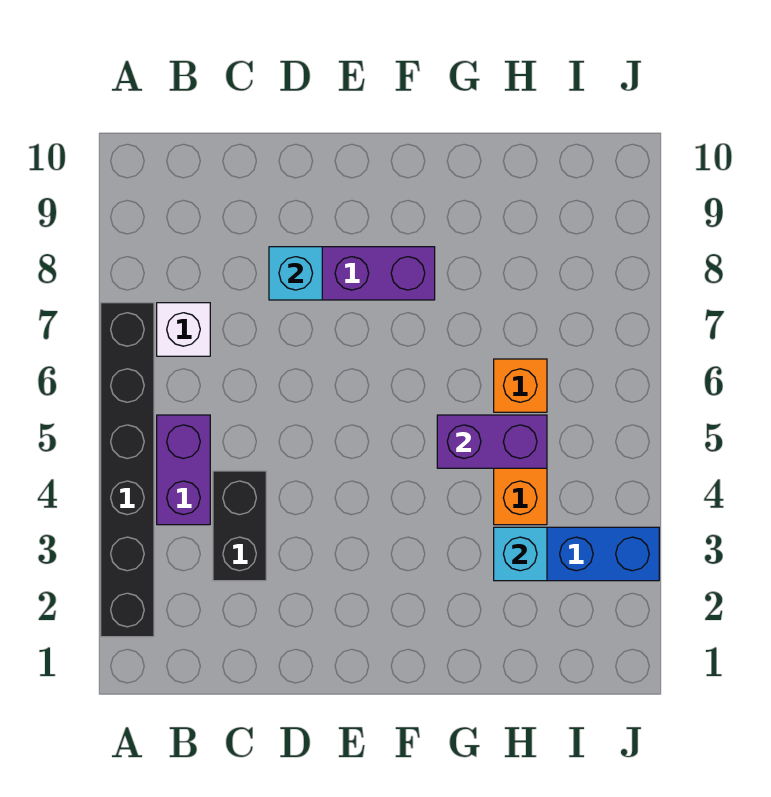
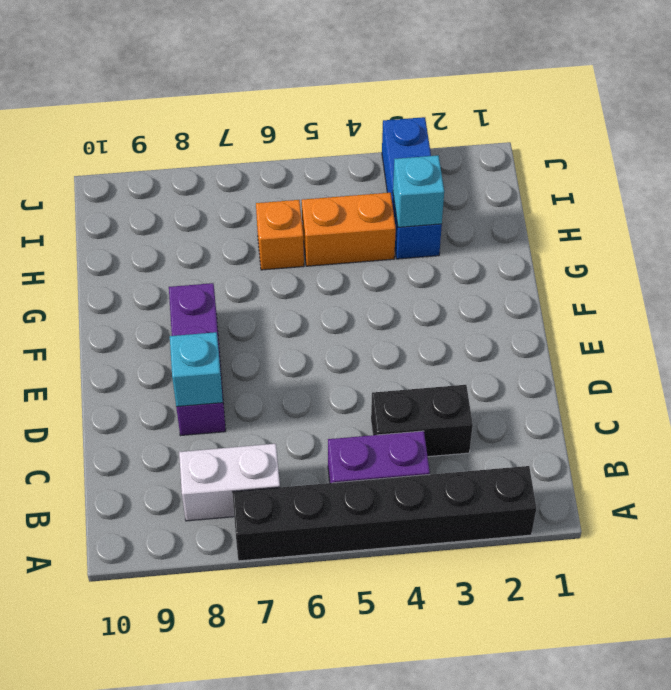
white 1x1 brick [157,303,210,356] -> white 1x2 brick [179,444,280,521]
purple 1x2 brick [437,415,547,468] -> none

